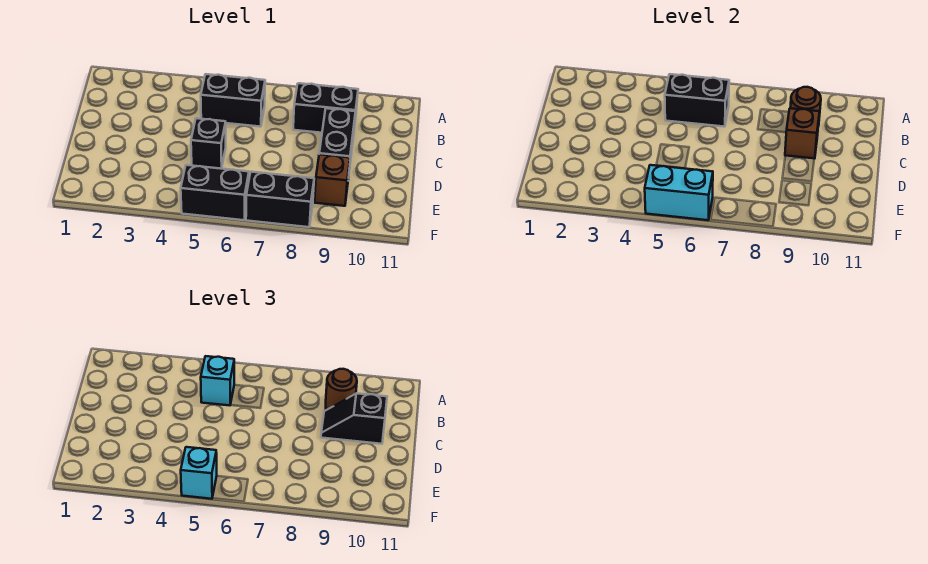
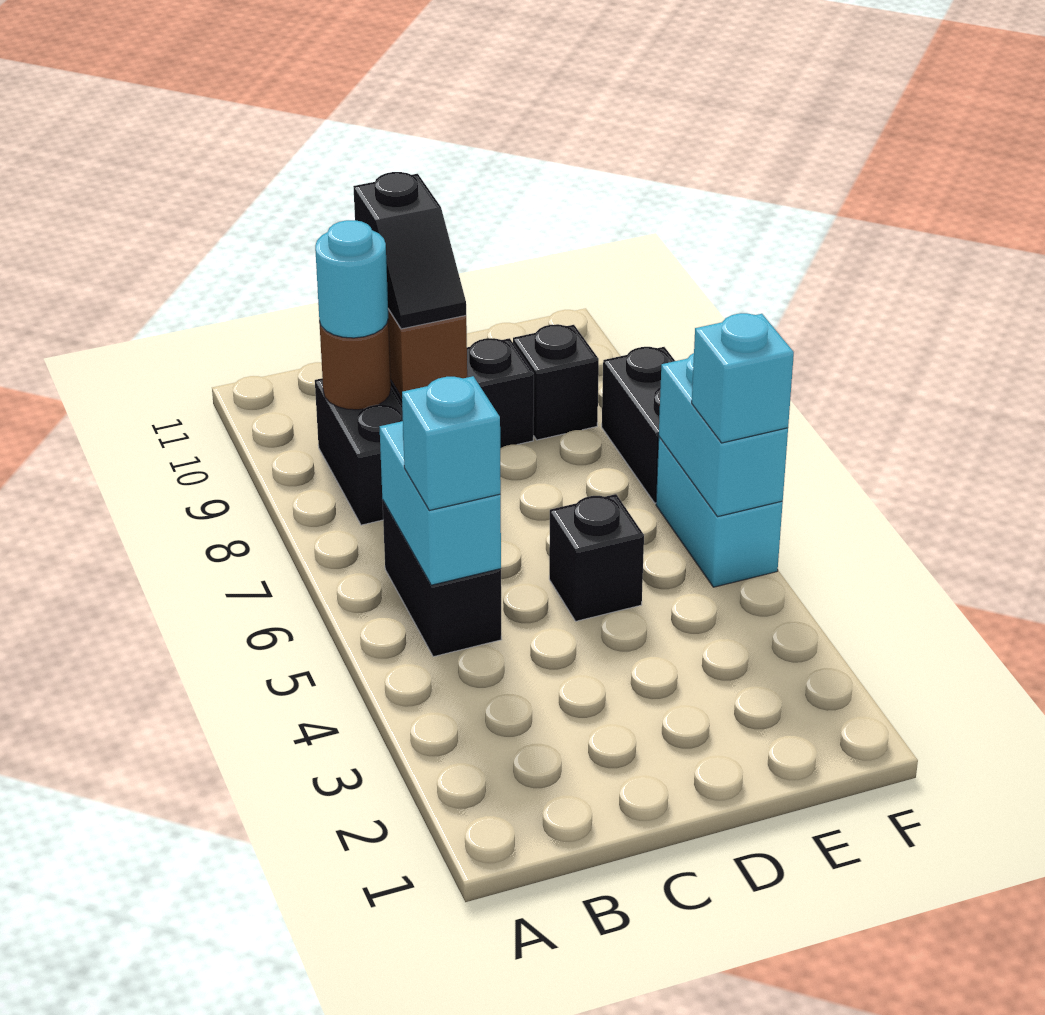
black 1x2 brick [665,74,729,127] -> cyan 1x2 brick [380,421,501,585]
brown 1x1 round brick [326,369,357,410] -> cyan 1x1 round brick [315,220,388,338]
brown 1x1 brick [315,154,350,206] -> black 1x1 brick [513,324,599,440]
black 1x2 brick [181,165,249,220] -> cyan 1x2 brick [656,437,783,587]

